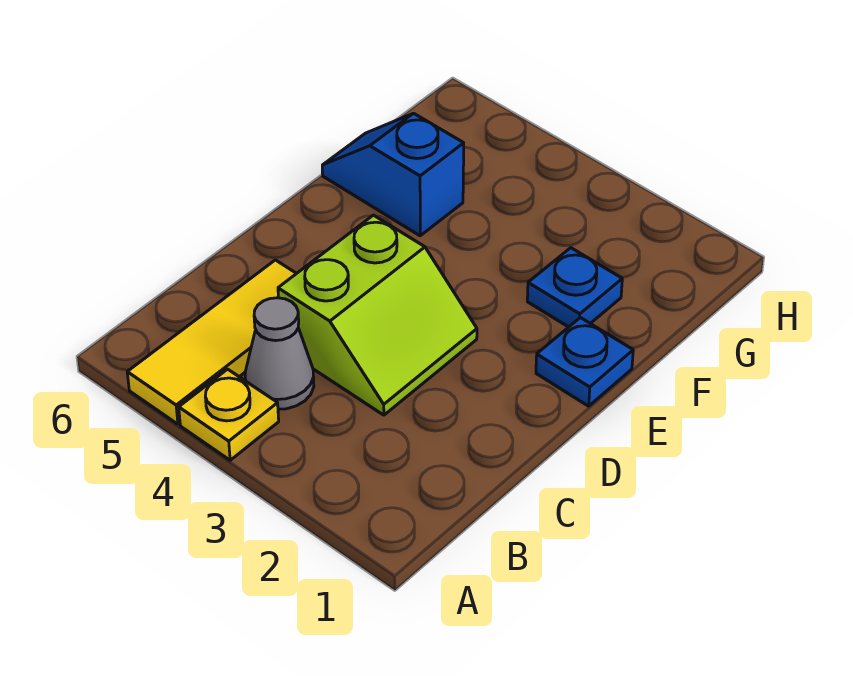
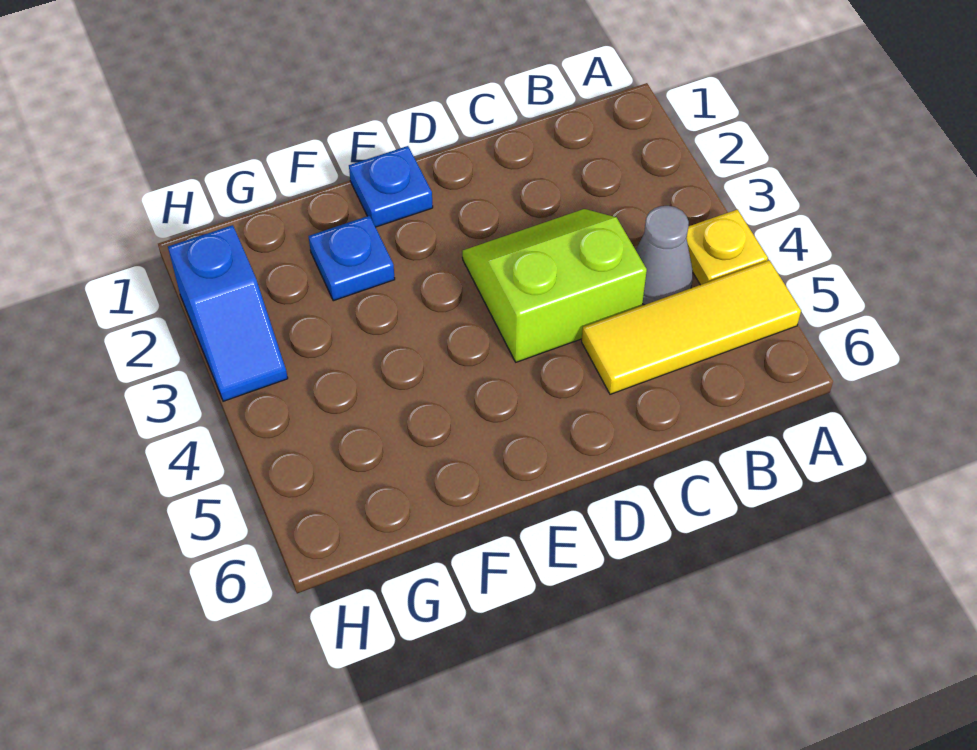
blue 1x2 slope [322,113,464,236] -> blue 1x2 slope moved to [168,225,288,401]

